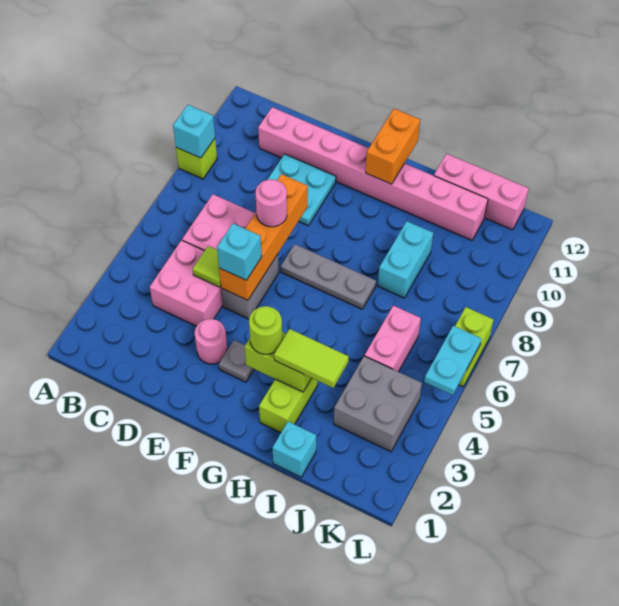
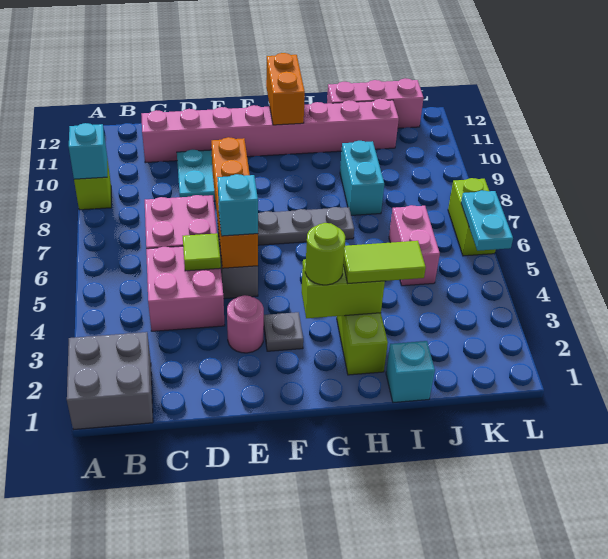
pink 1x1 round brick [256,179,287,227] -> none
grey 2x2 brick [334,356,422,452] -> grey 2x2 brick moved to [67,332,153,430]

